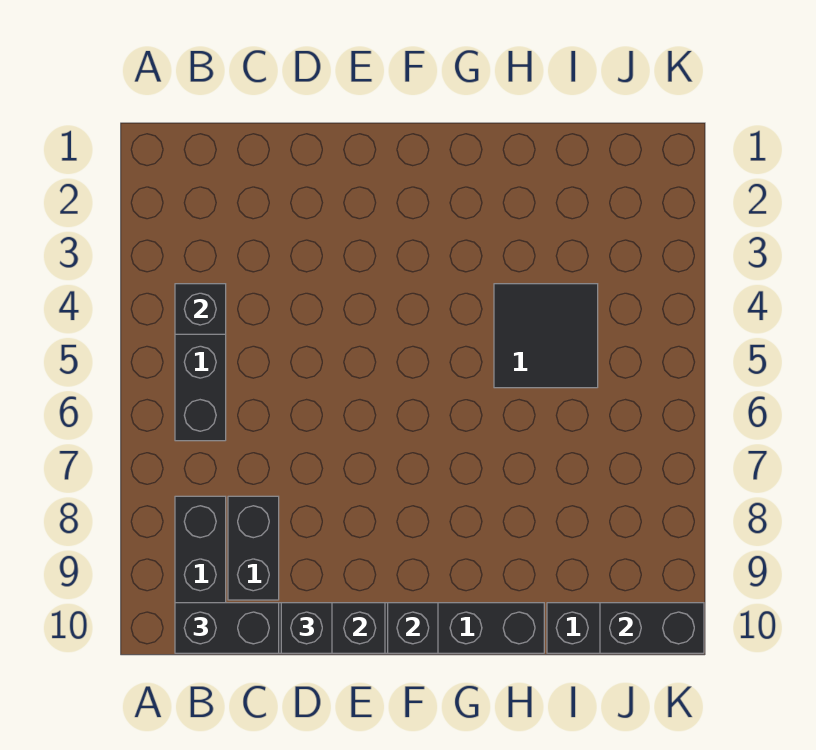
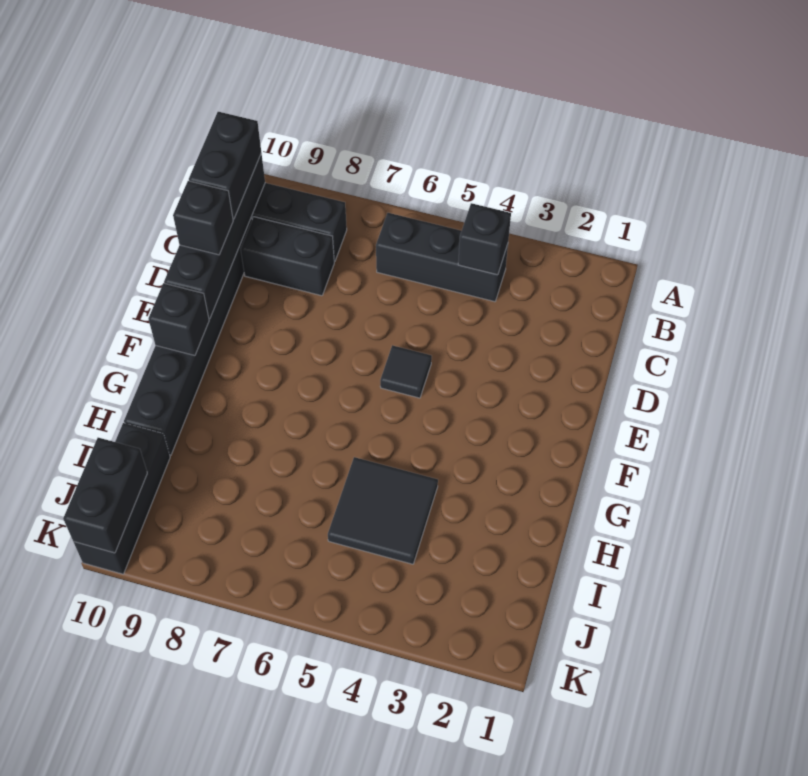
none -> black 1x1 tile [380,345,432,398]

